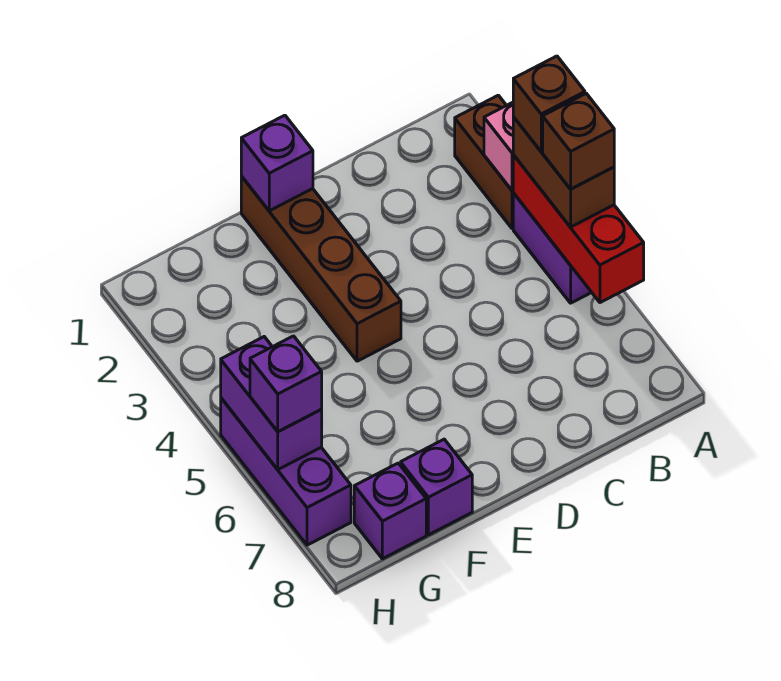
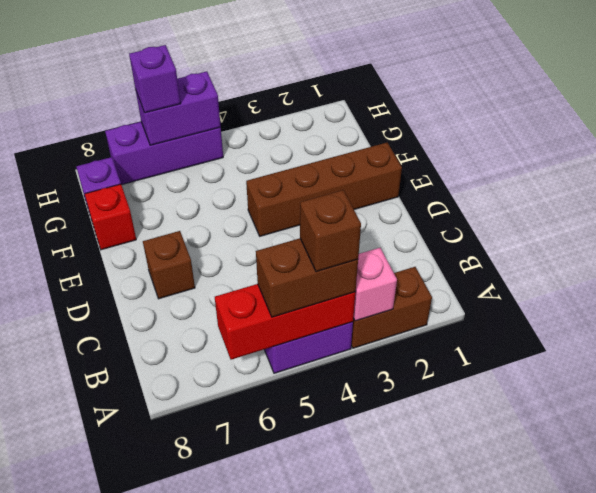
brown 1x1 brick [543,93,614,189] -> brown 1x1 brick moved to [143,231,195,299]
purple 1x1 brick [241,115,313,211] -> none
purple 1x1 brick [401,439,472,535] -> red 1x1 brick [85,184,136,250]

